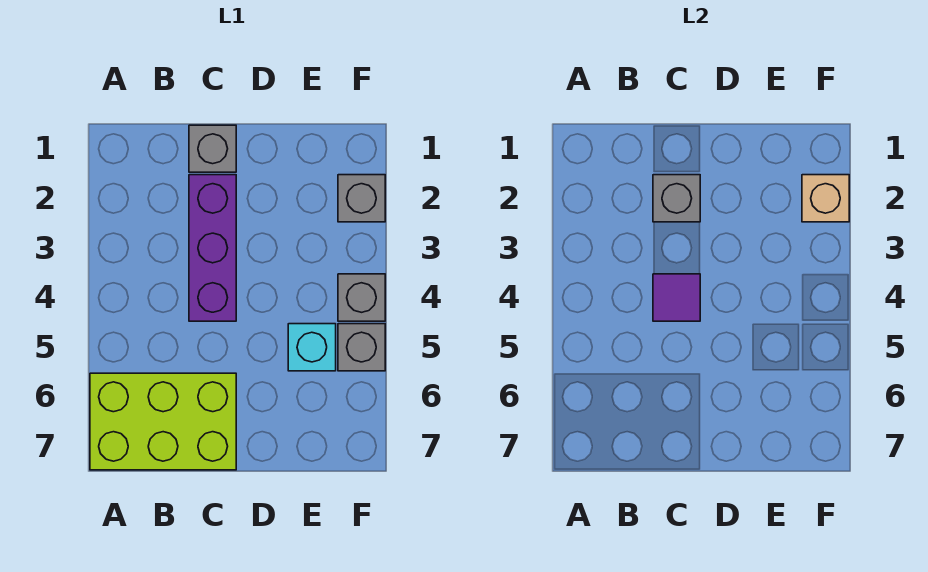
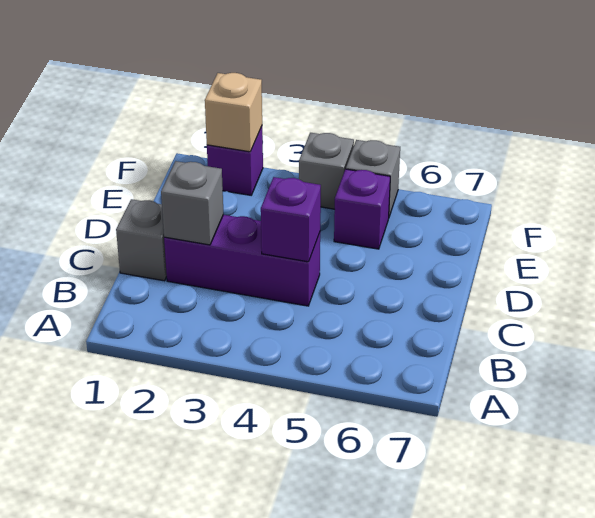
lime 2x3 brick [90,373,236,470] -> none
purple 1x1 tile [653,274,700,321] -> purple 1x1 brick [261,177,321,262]
cyan 1x1 brick [288,324,336,371] -> purple 1x1 brick [334,169,390,249]
grey 1x1 brick [338,175,385,222] -> purple 1x1 brick [207,127,263,195]

